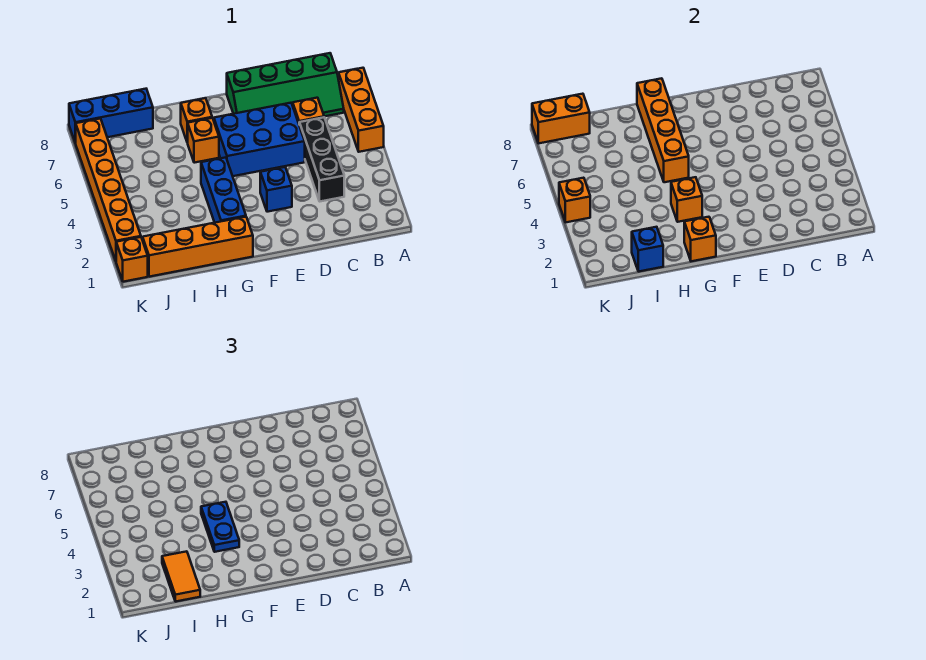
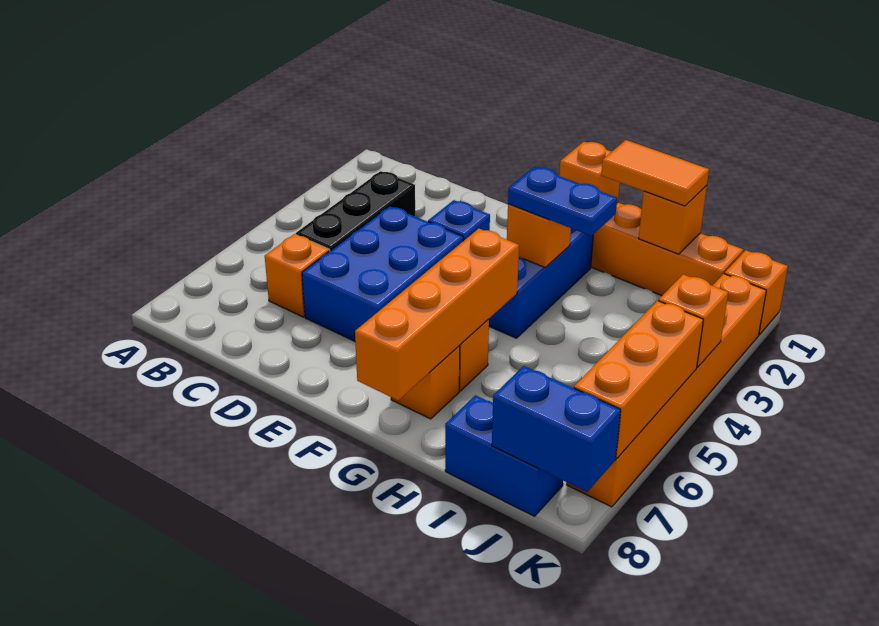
orange 1x3 brick [339,68,384,152] -> orange 1x3 brick moved to [574,301,703,458]
green 2x4 slope [227,53,344,116] -> none
blue 2x3 brick [214,103,305,176] -> blue 2x3 brick turned to [302,206,463,341]
blue 1x2 plate [201,502,239,552] -> blue 1x2 plate turned to [508,167,617,236]
blue 1x1 brick [632,227,663,272] -> orange 1x1 brick [639,185,707,254]
orange 1x2 tile [162,551,200,602] -> orange 1x2 tile turned to [601,140,709,206]
blue 1x3 brick [69,89,153,143] -> blue 1x2 brick [445,395,563,516]
orange 1x2 brick [532,94,590,143] -> blue 1x2 brick [492,366,621,492]

